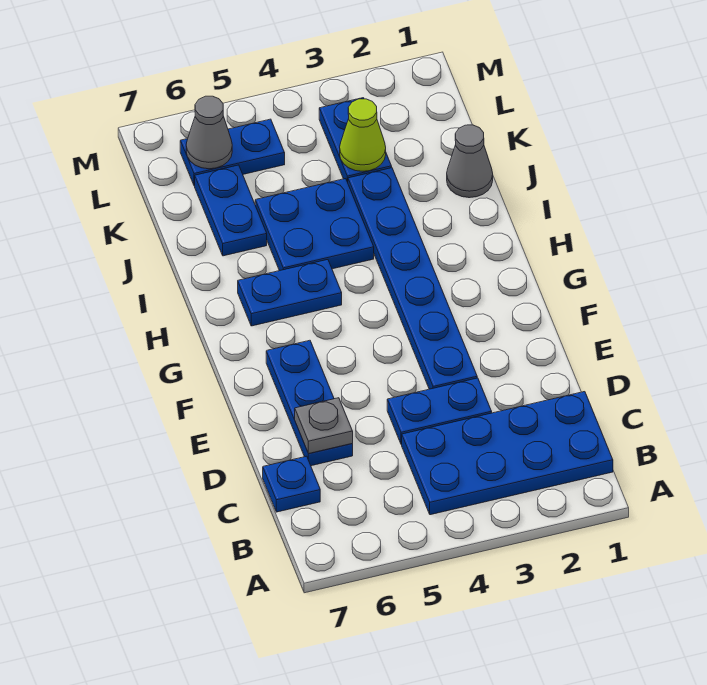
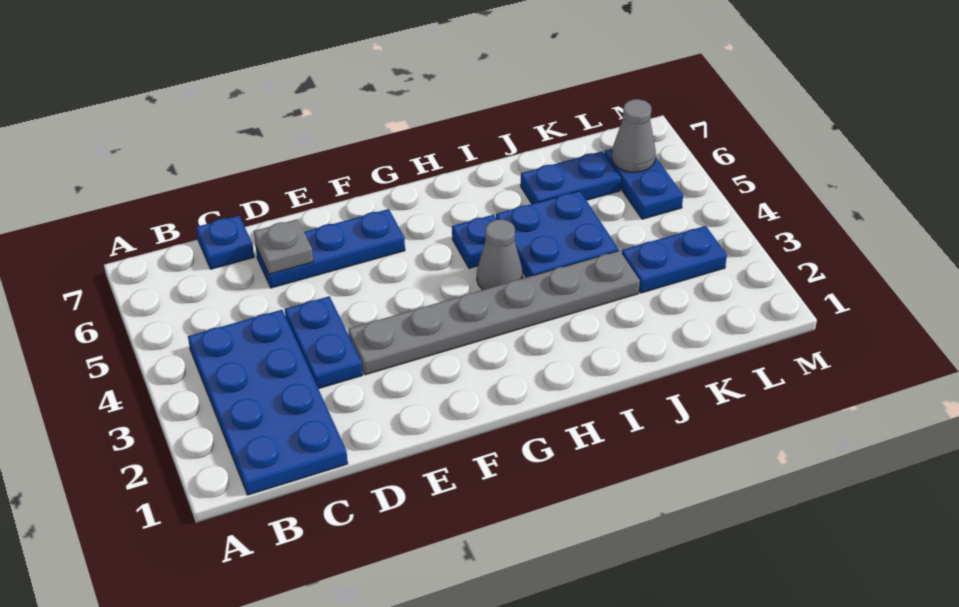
blue 1x6 plate [348,168,477,389] -> grey 1x6 plate [348,251,640,375]
blue 1x2 plate [238,260,342,326] -> blue 1x1 plate [452,215,497,268]
grey 1x1 cone [447,125,493,198] -> grey 1x1 cone moved to [477,220,523,290]
lime 1x1 cone [340,99,386,171] -> none

